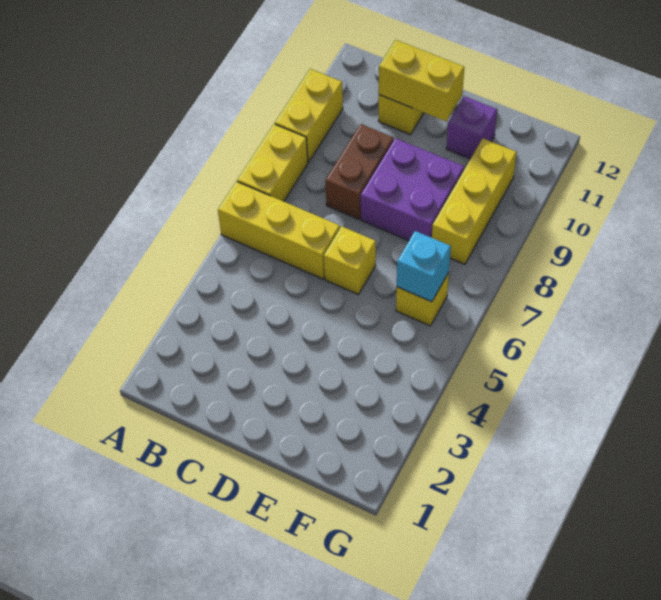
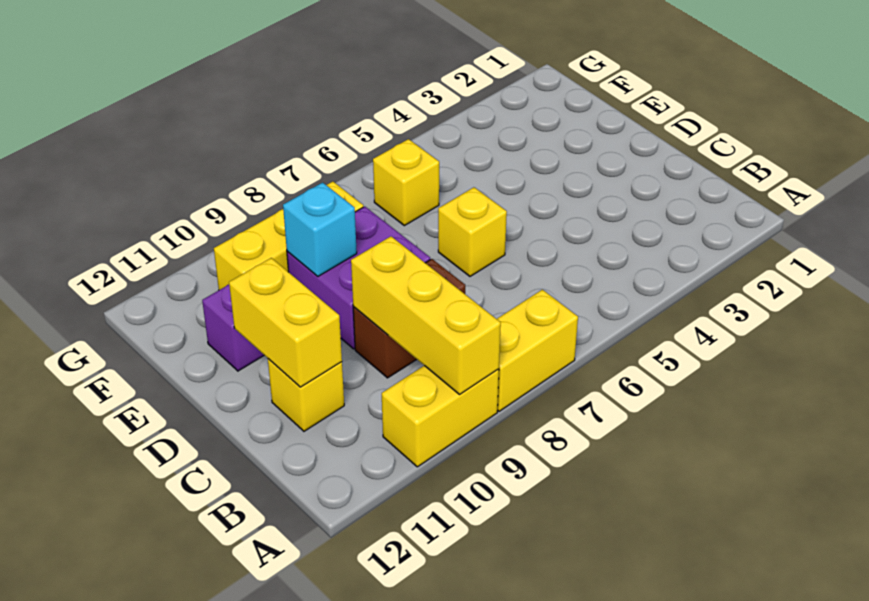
yellow 1x3 brick [218,181,340,279] -> yellow 1x3 brick moved to [351,236,501,395]
cyan 1x1 brick [397,231,451,302] -> cyan 1x1 brick moved to [283,183,357,276]

